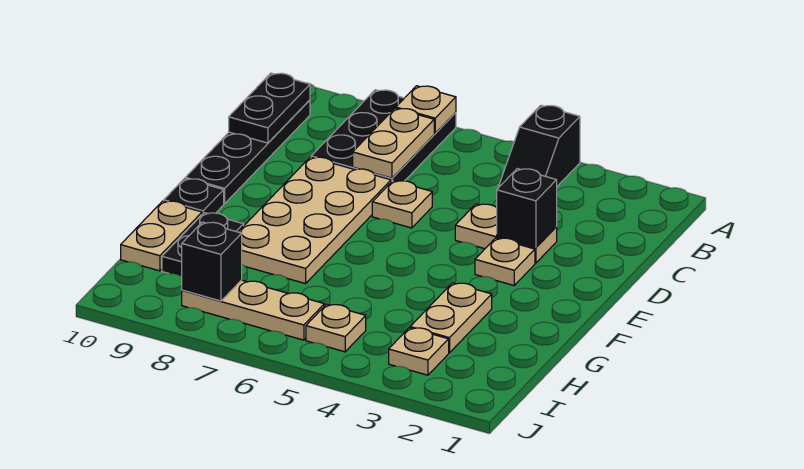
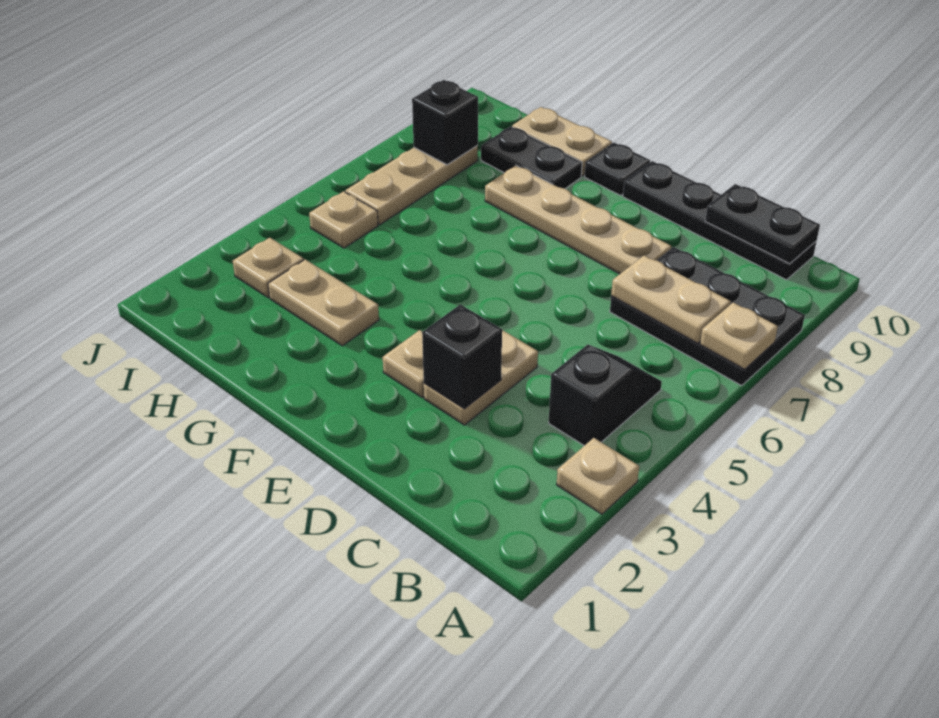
black 1x2 slope [498,105,580,188] -> black 1x2 slope turned to [549,344,662,446]
tan 1x1 plate [372,181,432,228] -> tan 1x1 plate moved to [557,438,639,514]
tan 2x4 plate [239,157,391,284] -> tan 1x4 plate [485,165,671,274]

